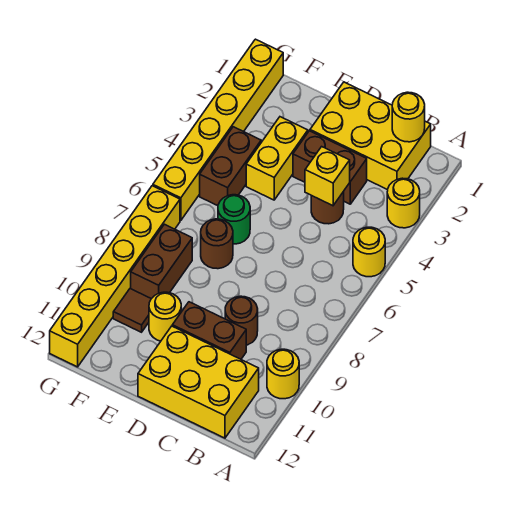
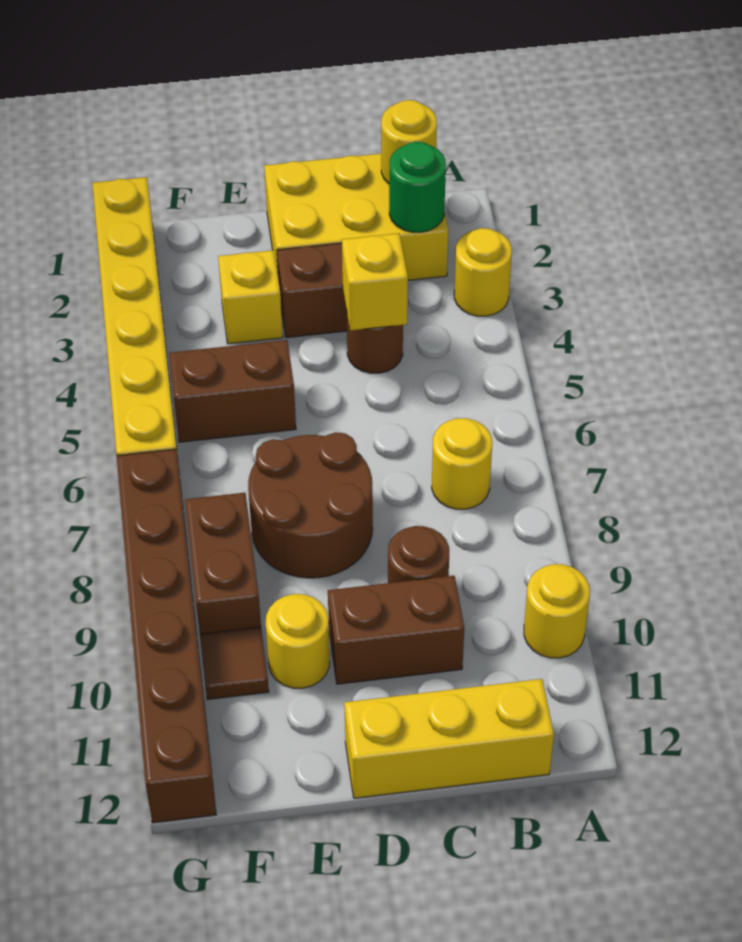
yellow 1x1 round brick [353,227,385,277] -> yellow 1x1 round brick moved to [432,418,492,509]
yellow 2x3 brick [138,326,259,438] -> yellow 1x3 brick [344,679,554,798]
yellow 1x2 brick [246,117,308,200] -> yellow 1x1 brick [218,250,283,344]
green 1x1 round brick [218,195,250,244] -> green 1x1 round brick moved to [389,142,446,232]
brown 1x1 round brick [201,219,233,269] -> brown 2x2 round brick [248,432,373,578]
brown 1x2 brick [200,127,261,206] -> brown 1x2 brick turned to [169,340,296,442]
yellow 1x6 brick [50,186,180,367] -> brown 1x6 brick [117,449,216,823]

